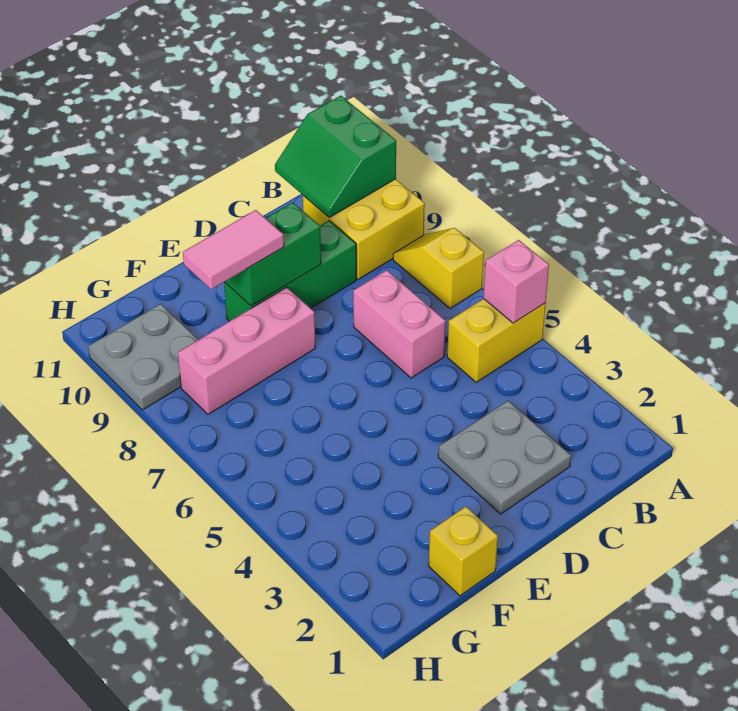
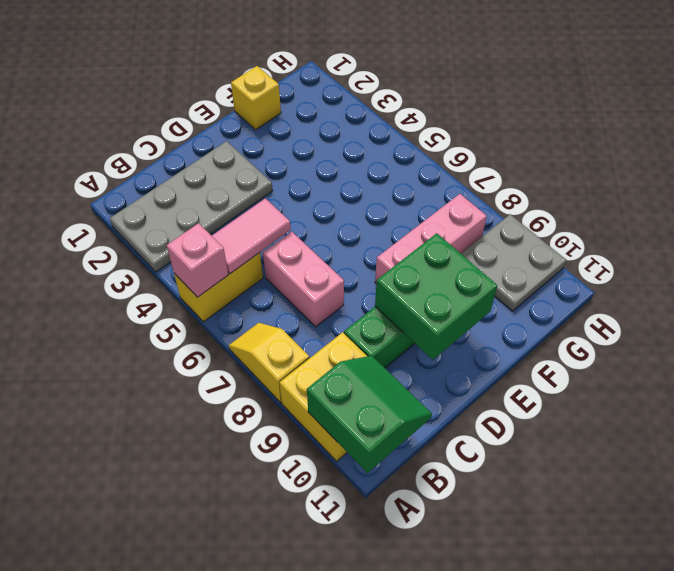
yellow 1x2 slope [393,228,484,308] -> yellow 1x2 slope turned to [229,323,309,402]
grey 2x2 plate [438,401,571,514] -> grey 2x4 plate [110,141,273,272]
green 1x2 brick [225,202,321,306] -> green 2x2 brick [375,233,497,360]
pink 1x2 tile [183,210,284,289] -> pink 1x2 tile moved to [212,198,291,274]

